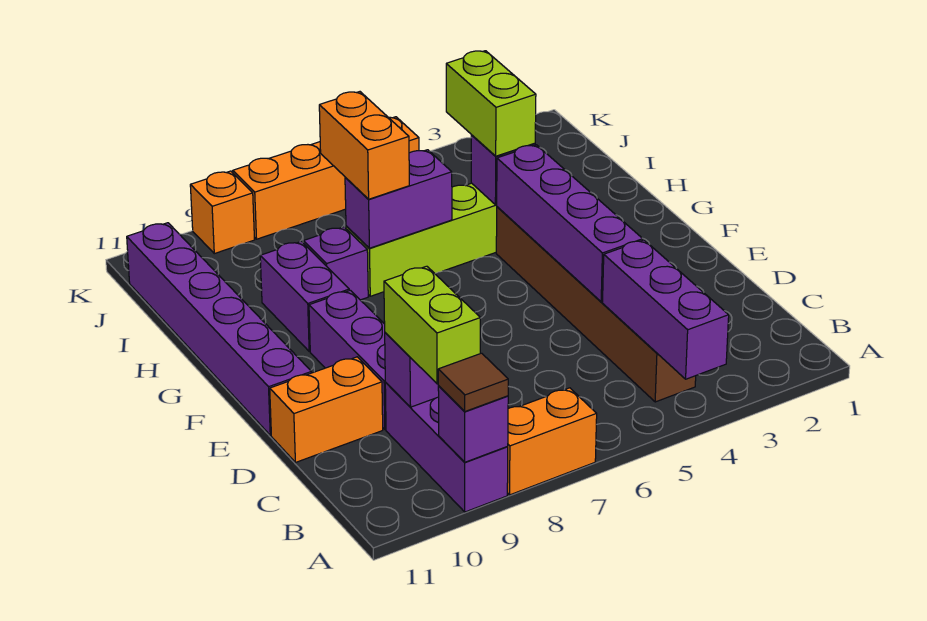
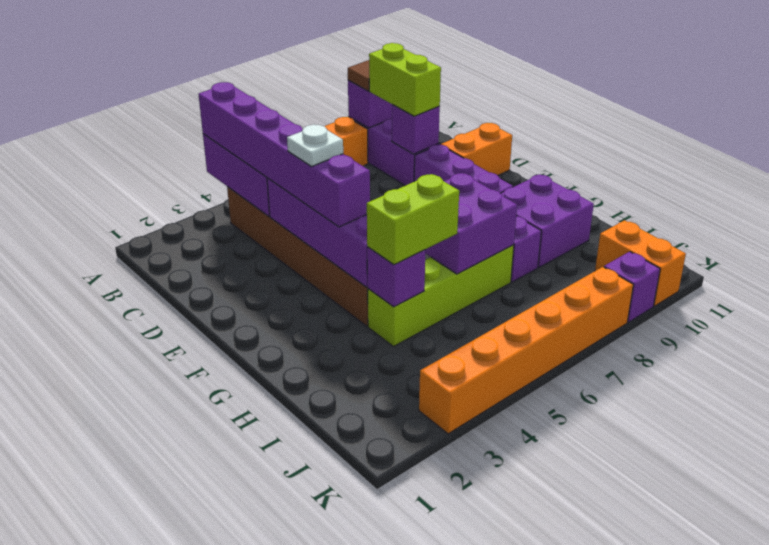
none -> white 1x1 plate [287,124,343,166]
purple 1x6 brick [127,223,312,435] -> purple 1x6 brick moved to [199,82,370,227]
purple 1x2 brick [260,241,349,351] -> purple 2x2 brick [501,175,594,267]
lime 1x2 brick [446,51,536,156] -> lime 1x2 brick turned to [367,174,459,265]
purple 1x2 brick [345,150,452,248] -> purple 2x2 brick [425,173,517,274]
orange 1x2 brick [319,92,409,199] -> orange 1x2 brick moved to [595,220,686,306]
orange 1x4 brick [233,117,419,239] -> orange 1x6 brick [419,267,633,434]
orange 1x1 brick [190,171,255,254] -> purple 1x1 brick [604,252,660,322]

